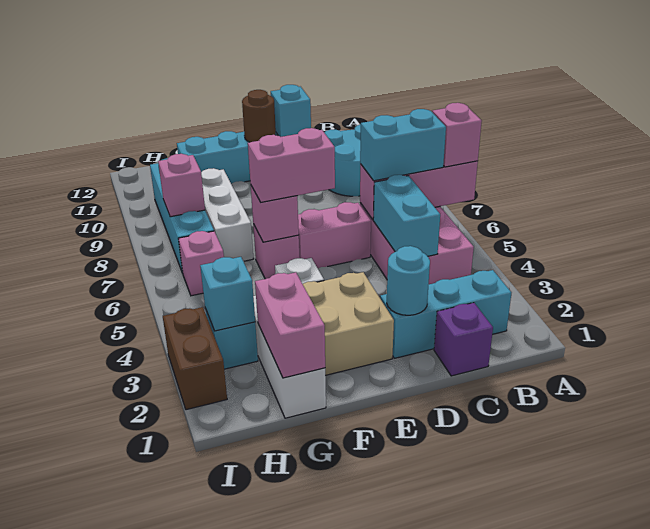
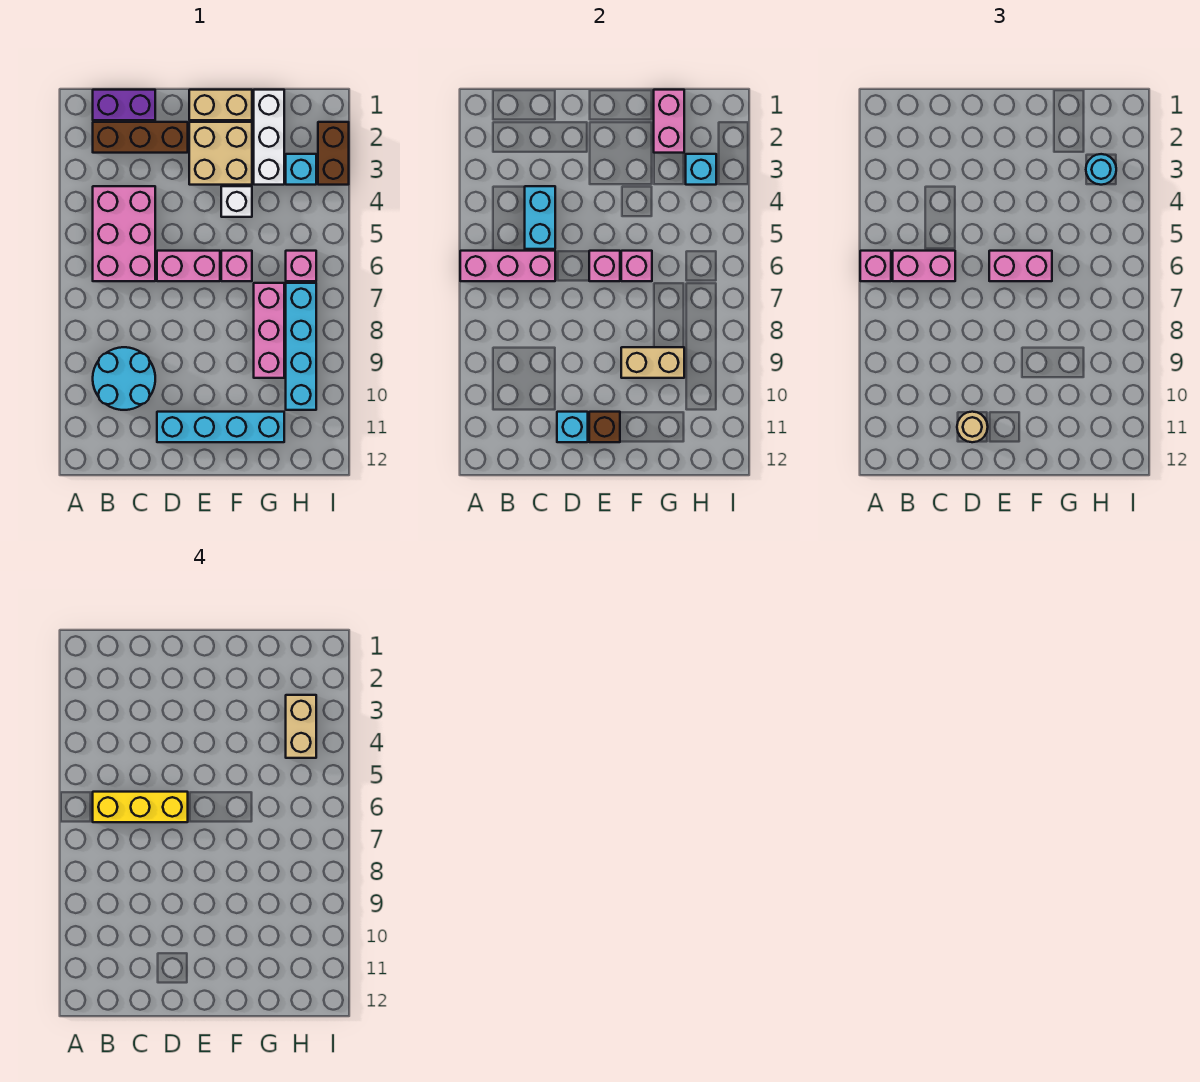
cyan 1x3 brick [380,270,511,358] -> brown 1x3 brick [93,122,188,153]
cyan 1x2 brick [360,109,446,181] -> pink 1x2 brick [893,251,955,281]
none -> yellow 1x3 brick [93,792,188,822]
purple 1x1 brick [434,303,493,376] -> purple 1x2 brick [93,90,155,120]
cyan 1x1 round brick [387,246,430,315] -> cyan 1x1 round brick moved to [1086,154,1116,185]
none -> tan 1x1 round brick [957,412,988,442]
none -> tan 1x2 brick [189,90,252,120]
brown 1x1 round brick [242,90,276,142] -> brown 1x1 brick [589,412,620,442]
none -> tan 1x2 brick [621,347,684,378]
white 1x3 brick [201,168,254,261] -> pink 1x3 brick [254,283,284,378]
none -> tan 1x2 brick [286,695,316,758]
pink 1x1 brick [158,154,205,217] -> pink 1x1 brick moved to [589,251,620,281]

